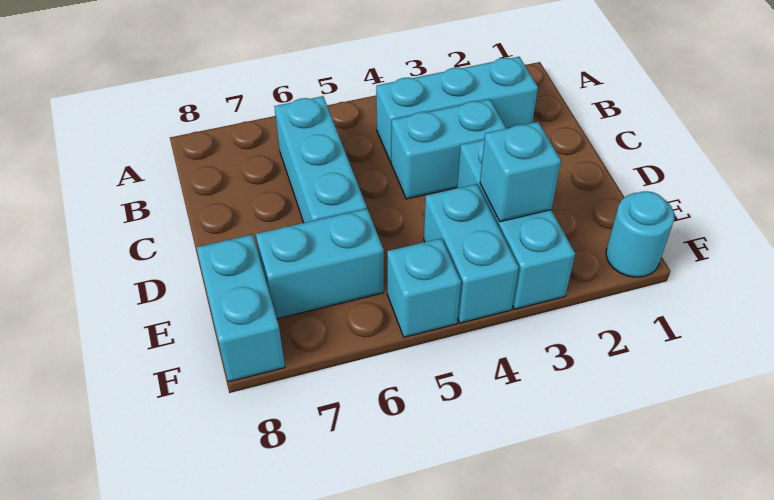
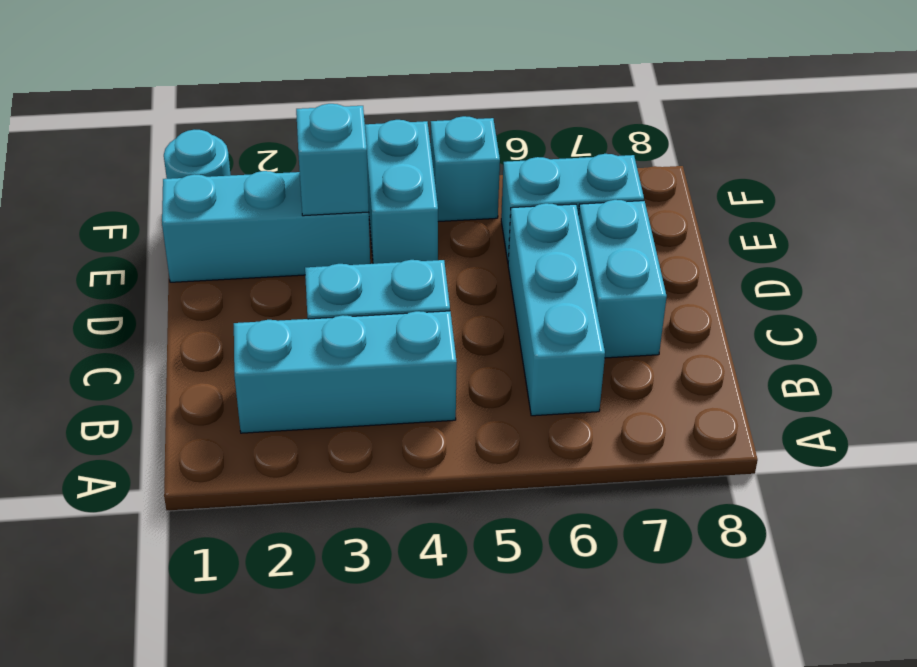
cyan 1x3 brick [457,140,575,309] -> cyan 1x3 brick turned to [162,171,370,282]
cyan 1x2 brick [196,235,285,382] -> cyan 1x2 brick moved to [579,200,667,358]

